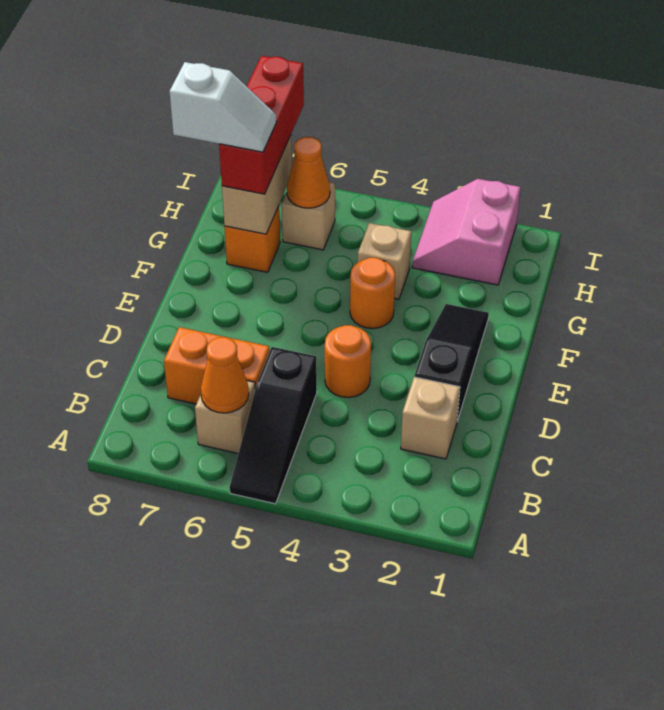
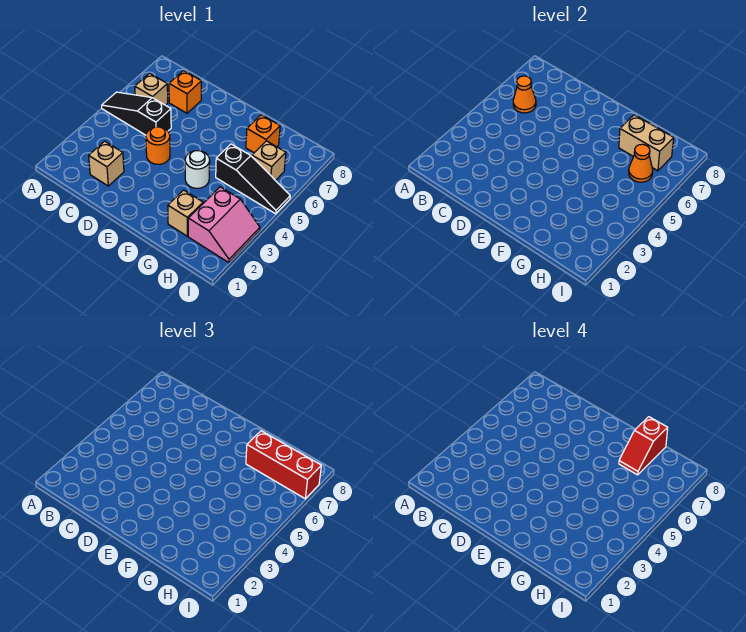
orange 1x2 brick [164,327,270,404] -> orange 1x1 brick [169,71,201,113]
black 1x3 slope [414,304,489,421] -> black 1x3 slope moved to [216,144,290,214]
orange 1x1 round brick [350,258,395,328] -> white 1x1 round brick [185,151,210,188]
tan 1x1 brick [358,223,411,299] -> tan 1x1 brick moved to [168,190,203,236]
white 1x2 slope [169,62,276,152] -> red 1x2 slope [619,417,668,475]
pink 2x2 slope [412,179,521,285] -> pink 2x2 slope turned to [188,187,260,263]

